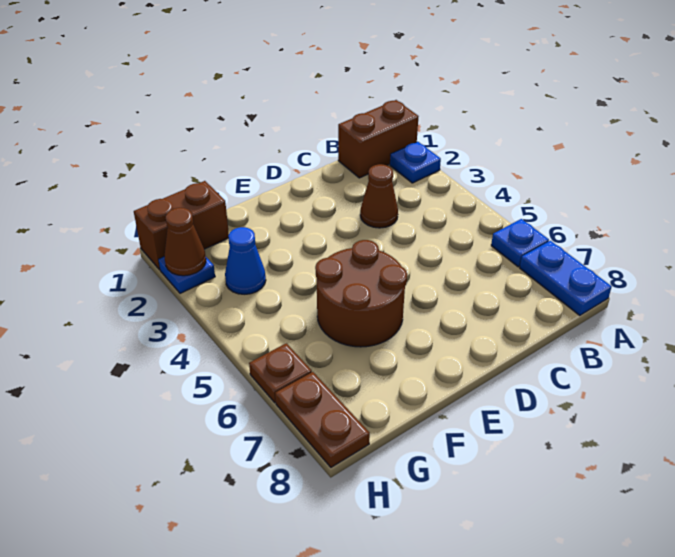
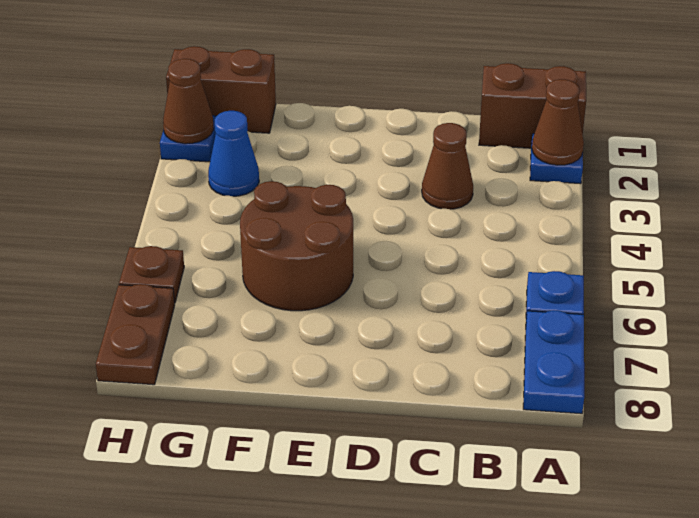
none -> brown 1x1 cone [532,79,584,165]

